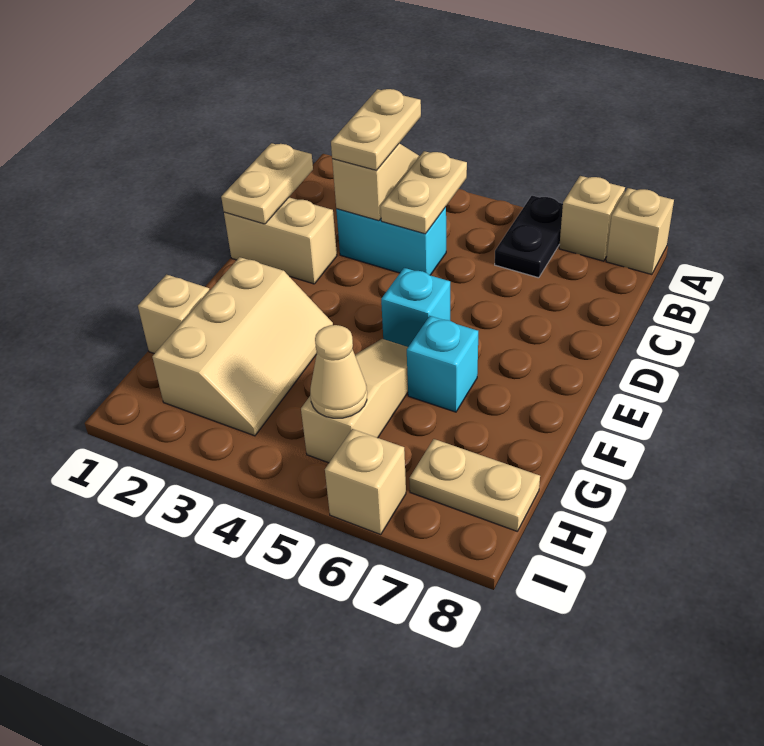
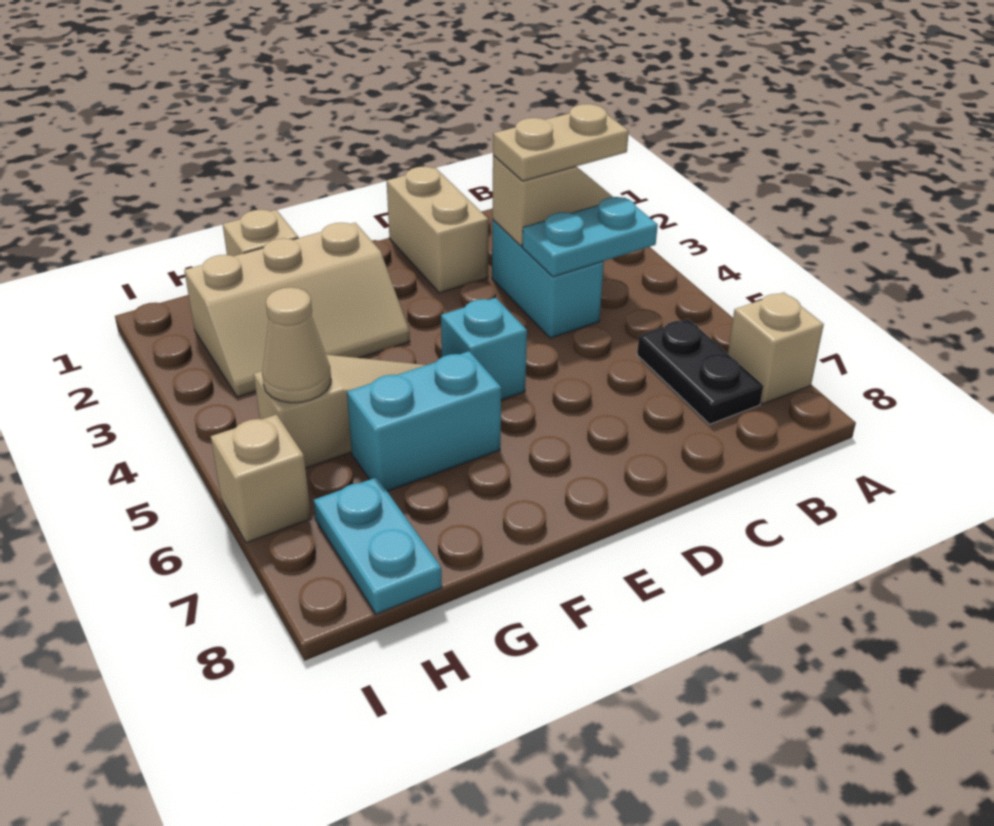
black 1x2 plate [495,196,563,278] -> black 1x2 plate turned to [637,319,763,424]
tan 1x1 brick [606,188,674,275] -> none
tan 1x2 plate [381,151,467,234] -> cyan 1x2 plate [522,197,658,277]
tan 1x2 plate [221,143,313,224] -> none
cyan 1x1 brick [407,316,478,412] -> cyan 1x2 brick [347,351,501,491]
tan 1x2 plate [409,439,540,531] -> cyan 1x2 plate [314,477,442,614]

